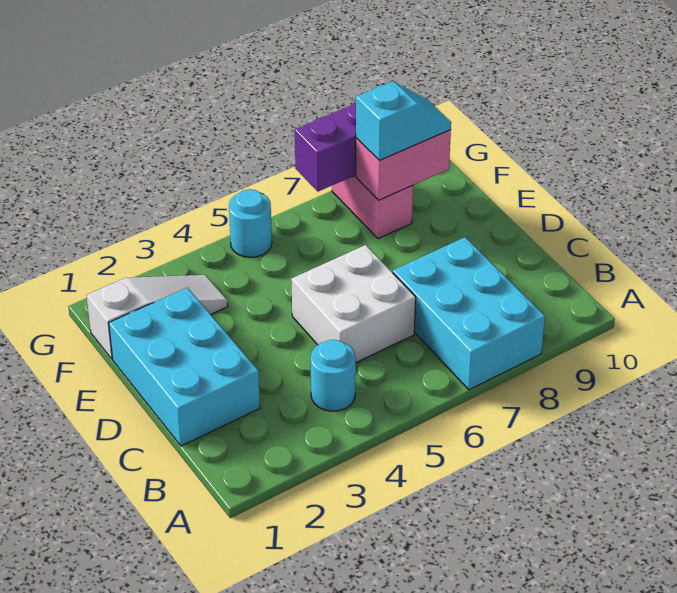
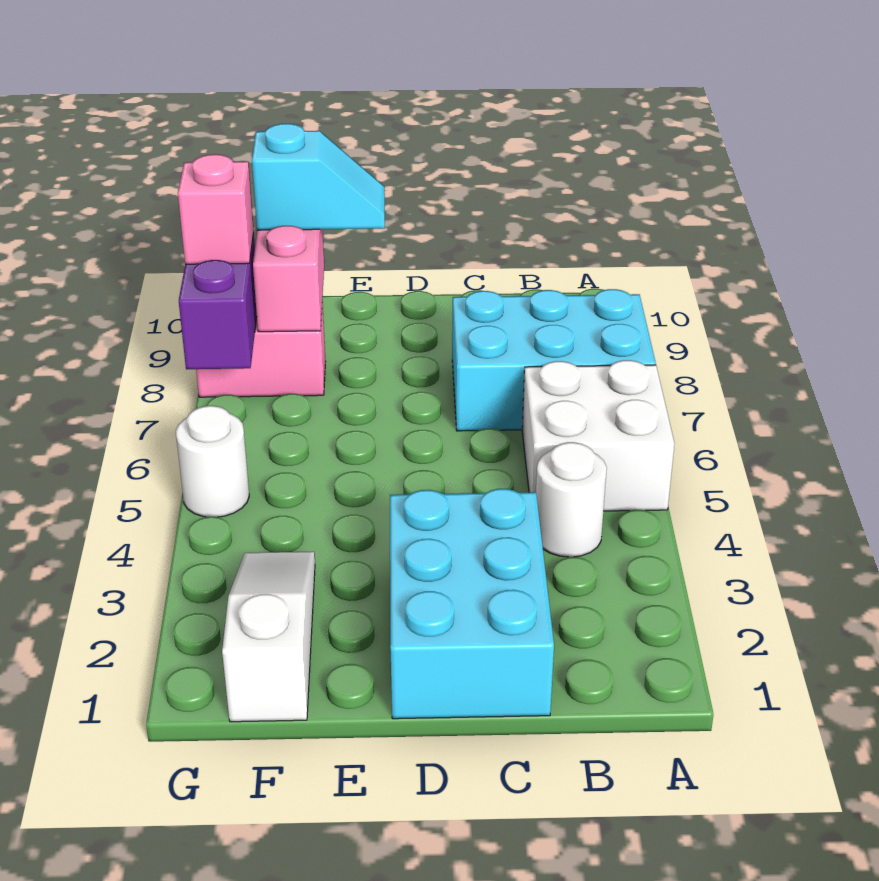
cyan 1x1 round brick [311,340,356,411] -> white 1x1 round brick [536,442,607,557]
cyan 2x3 brick [109,288,260,446] -> cyan 2x3 brick turned to [390,489,554,719]
white 2x2 brick [291,245,416,362] -> white 2x2 brick moved to [522,360,674,511]
cyan 1x2 slope [356,81,451,160] -> cyan 1x2 slope turned to [252,124,385,230]
cyan 1x1 round brick [229,189,272,257] -> white 1x1 round brick [176,406,249,517]
none -> pink 1x1 brick [178,154,254,264]

